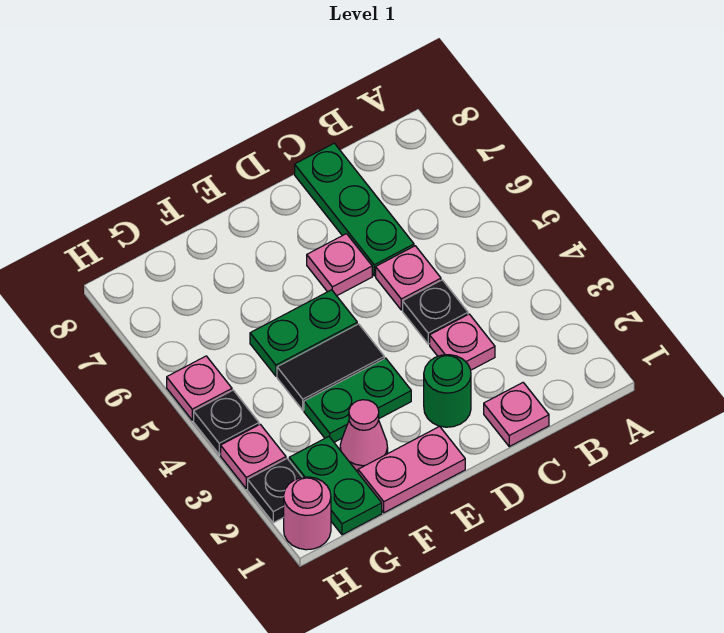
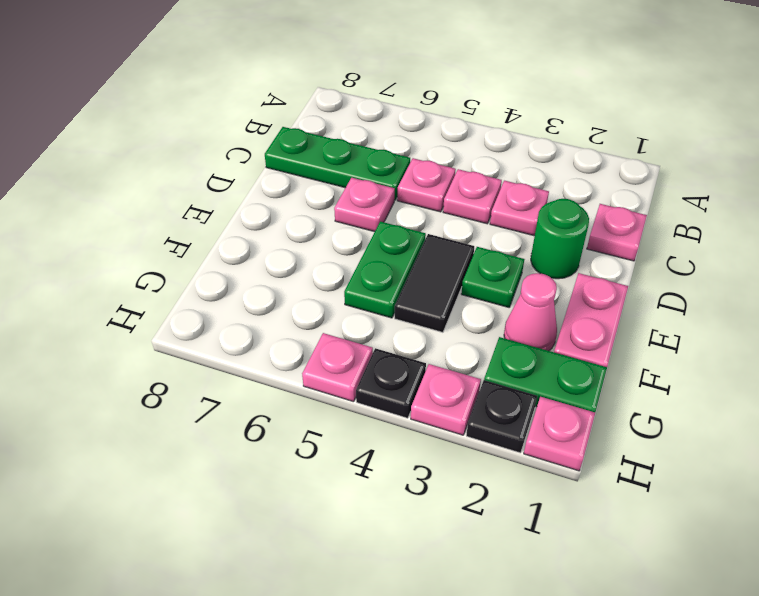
black 1x1 plate [403,280,468,344] -> pink 1x1 plate [443,169,502,224]
green 1x2 plate [304,358,411,442] -> green 1x1 plate [461,247,524,307]
pink 1x1 round brick [284,477,331,550] -> pink 1x1 plate [524,397,595,471]

